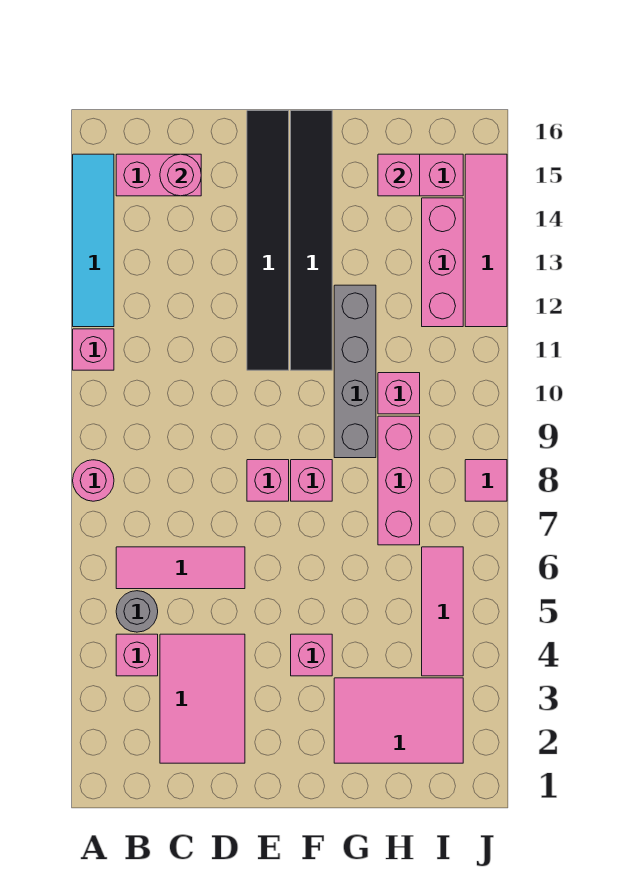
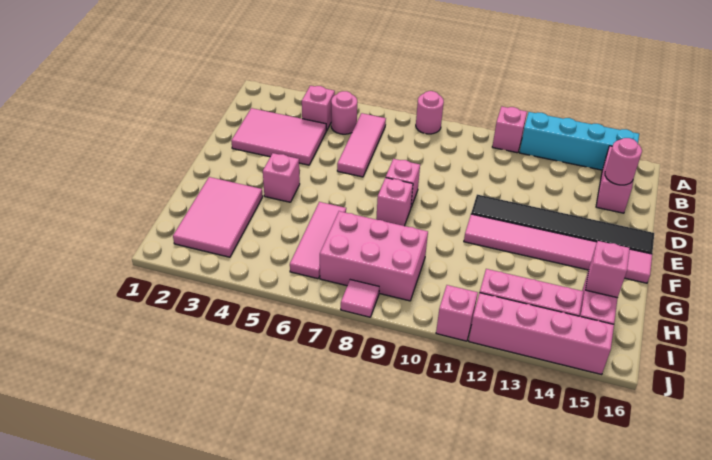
cyan 1x4 tile [73,154,114,327] -> cyan 1x4 brick [519,112,639,170]
grey 1x1 round brick [116,591,158,632] -> pink 1x1 round brick [331,91,357,134]
black 1x6 tile [291,111,332,370] -> pink 1x6 tile [464,214,652,283]
grey 1x4 brick [334,285,376,458] -> none
pink 1x3 brick [378,416,420,545] -> pink 2x3 brick [320,211,428,301]
pink 1x1 brick [378,373,420,414] -> pink 1x1 brick moved to [436,285,478,341]
pink 1x3 tile [422,547,463,676] -> pink 1x3 tile turned to [290,202,346,279]
pink 1x4 tile [465,154,507,327] -> pink 1x4 brick [469,293,614,375]

